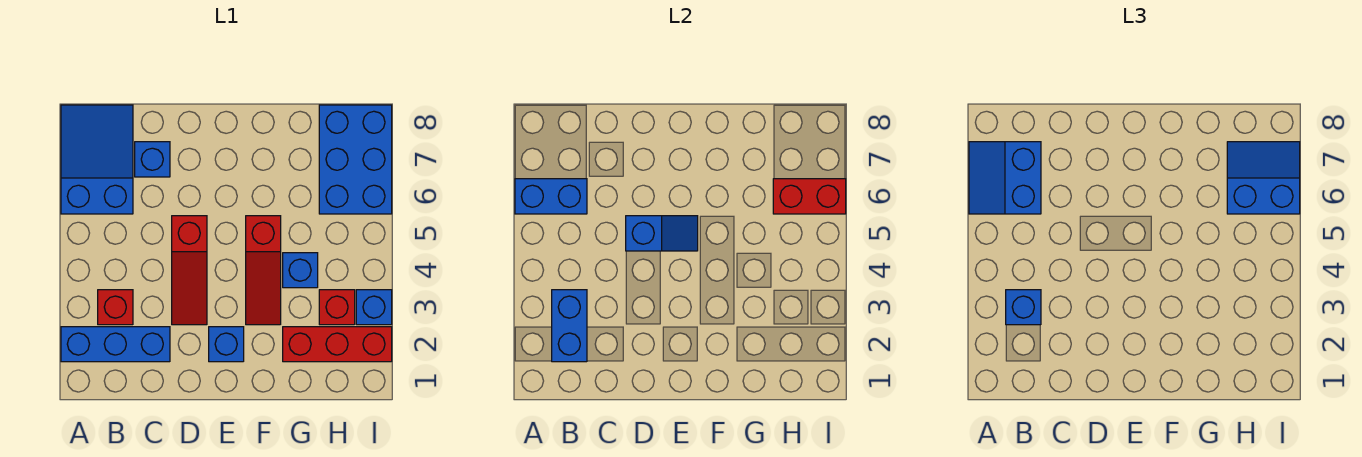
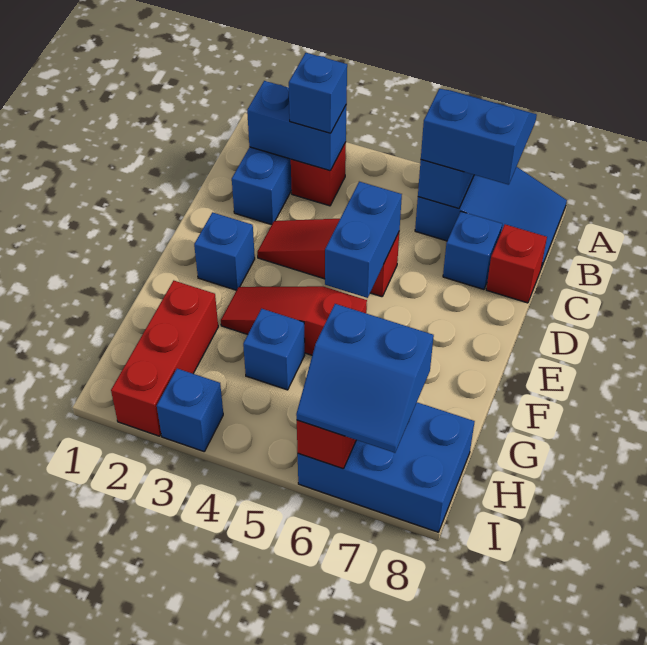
blue 1x2 slope [626,216,698,251] -> blue 1x2 brick [325,182,402,298]
red 1x1 brick [319,290,355,325] -> red 1x1 brick moved to [486,224,547,303]
blue 2x2 slope [1227,142,1300,214] -> blue 2x2 slope turned to [296,304,434,453]

